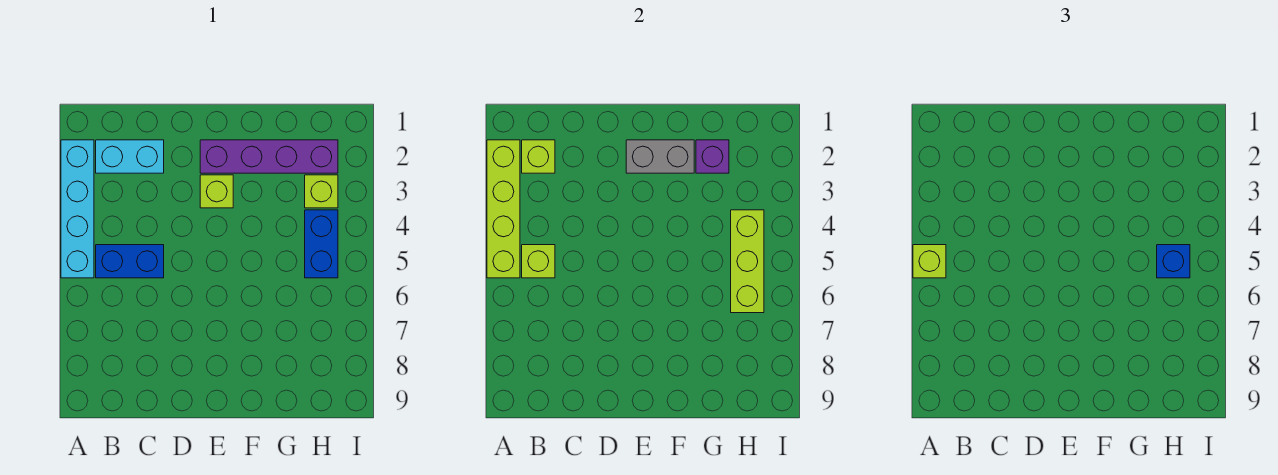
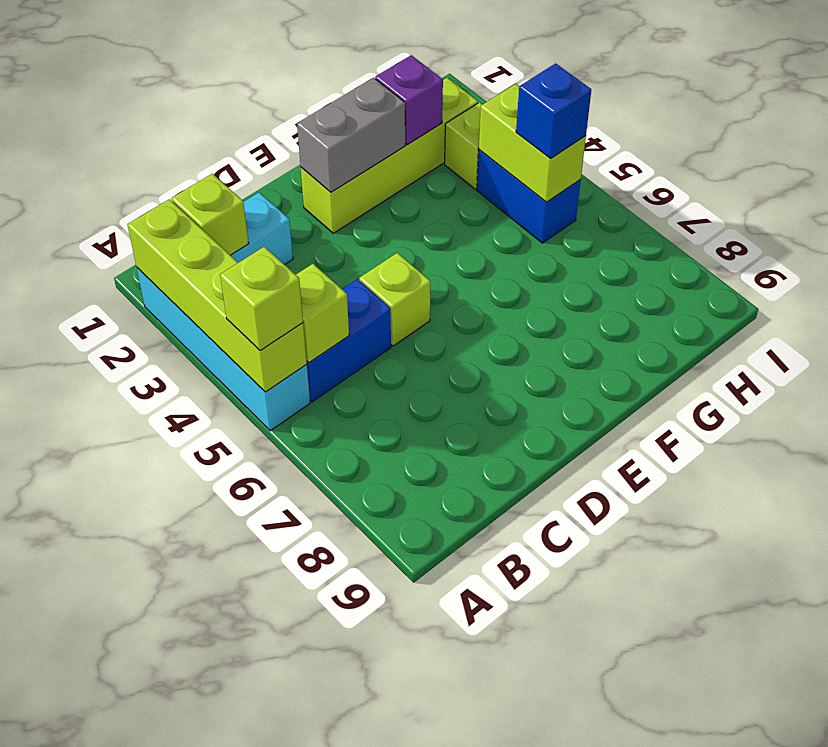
purple 1x4 brick [200,140,338,173] -> lime 1x4 brick [301,78,478,233]
lime 1x1 brick [200,175,233,208] -> lime 1x1 brick moved to [359,253,431,346]
lime 1x3 brick [731,210,764,313] -> lime 1x2 brick [479,84,586,202]

